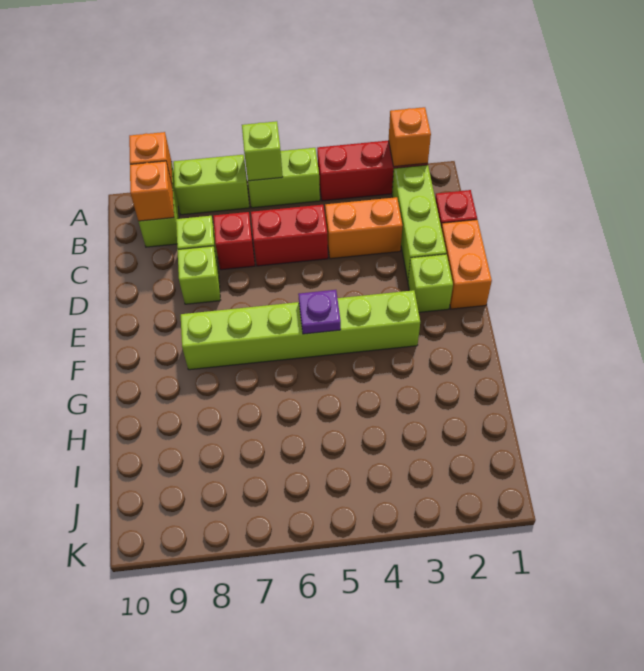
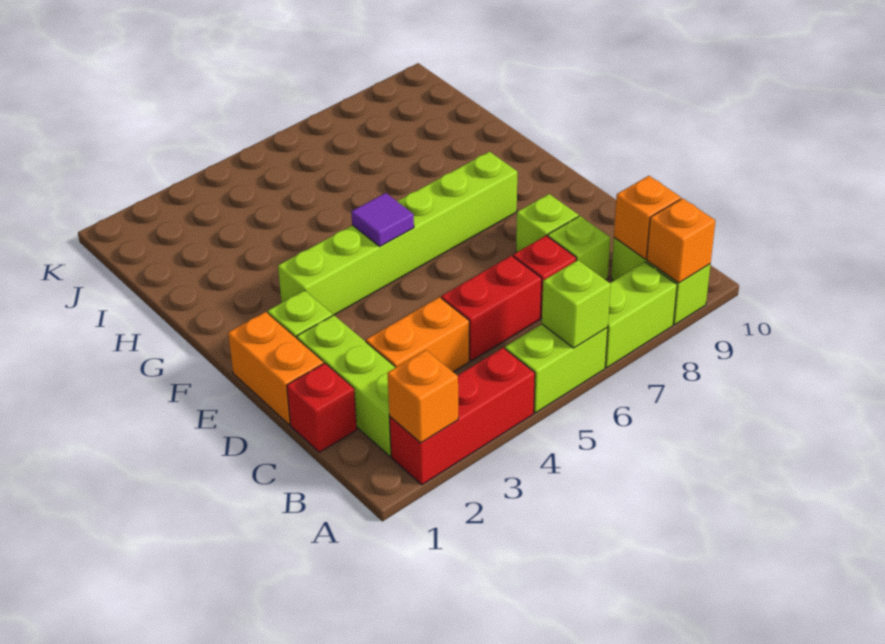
purple 1x1 plate [298,290,341,334] -> purple 1x1 tile [351,193,414,246]

